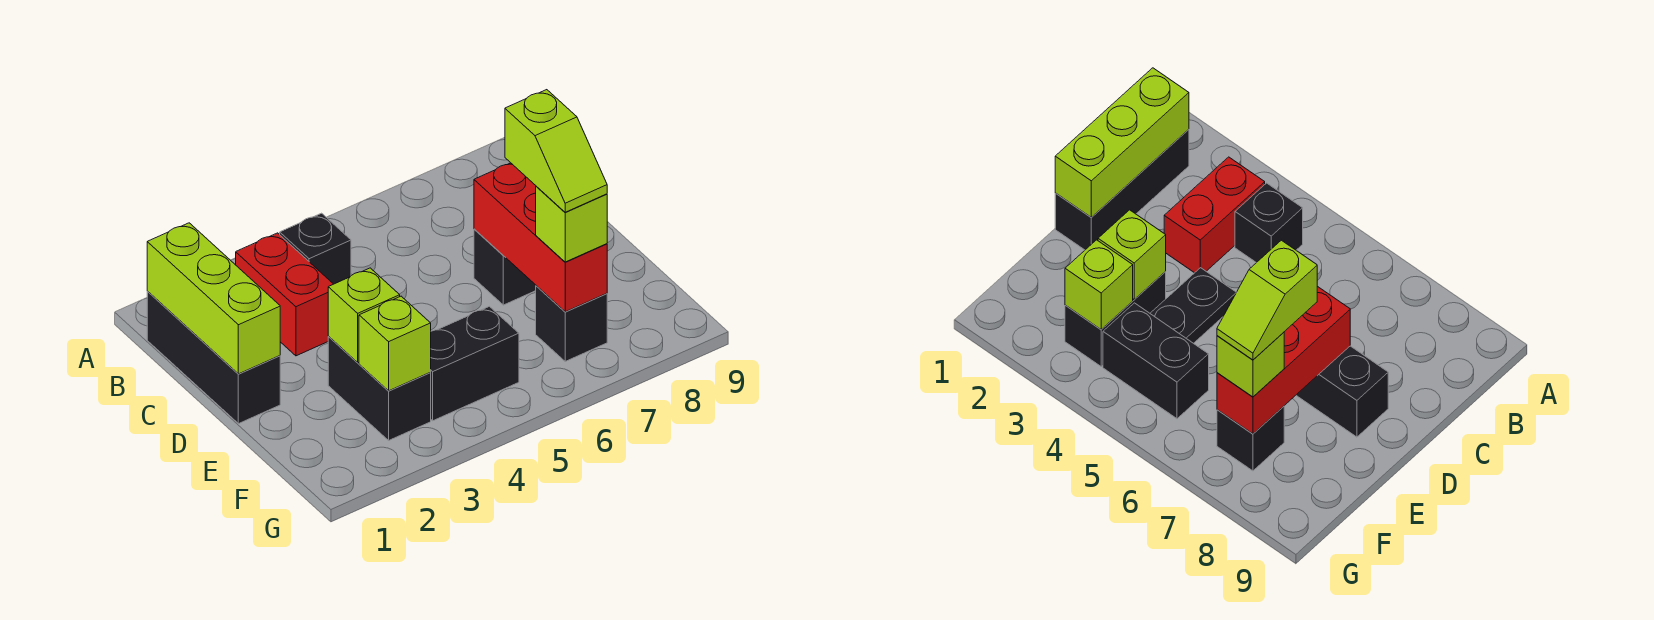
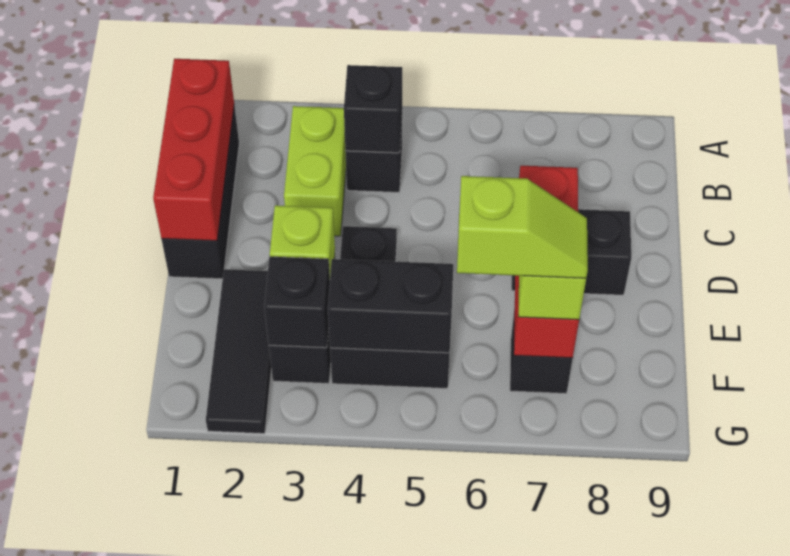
lime 1x3 brick [147,223,280,374] -> red 1x3 brick [153,59,234,241]
red 1x2 brick [236,233,333,356] -> lime 1x2 brick [284,106,346,236]
none -> black 1x1 brick [344,65,402,153]
none -> black 1x3 tile [206,269,271,434]
lime 1x2 slope [505,90,607,212] -> lime 1x2 slope turned to [457,176,588,278]
lime 1x1 brick [359,296,431,391] -> black 1x1 brick [264,257,330,348]
none -> black 1x2 brick [328,259,453,353]

